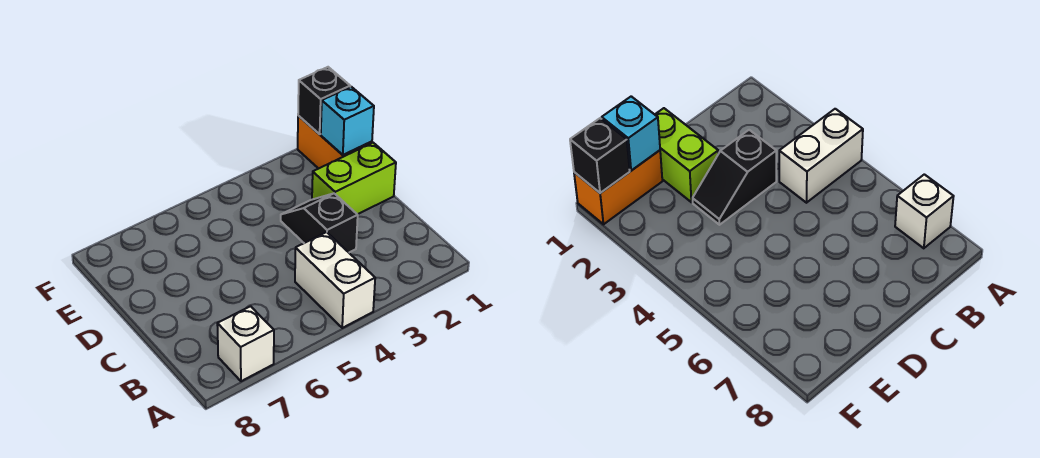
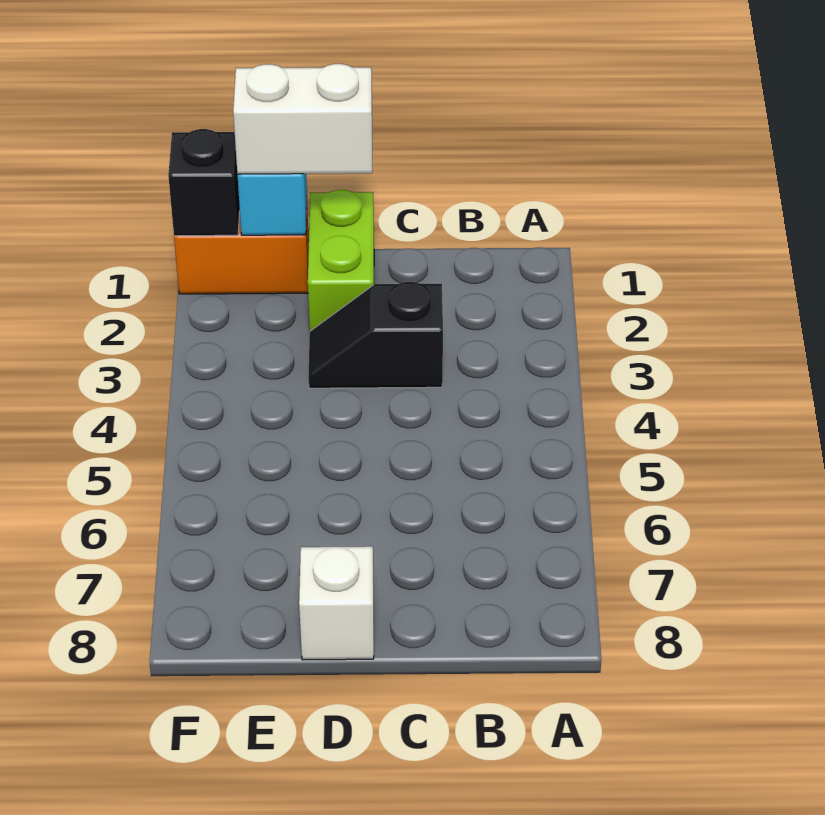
white 1x2 brick [295,232,375,328] -> white 1x2 brick moved to [233,64,372,174]
white 1x1 brick [217,306,274,381] -> white 1x1 brick moved to [299,546,374,660]

